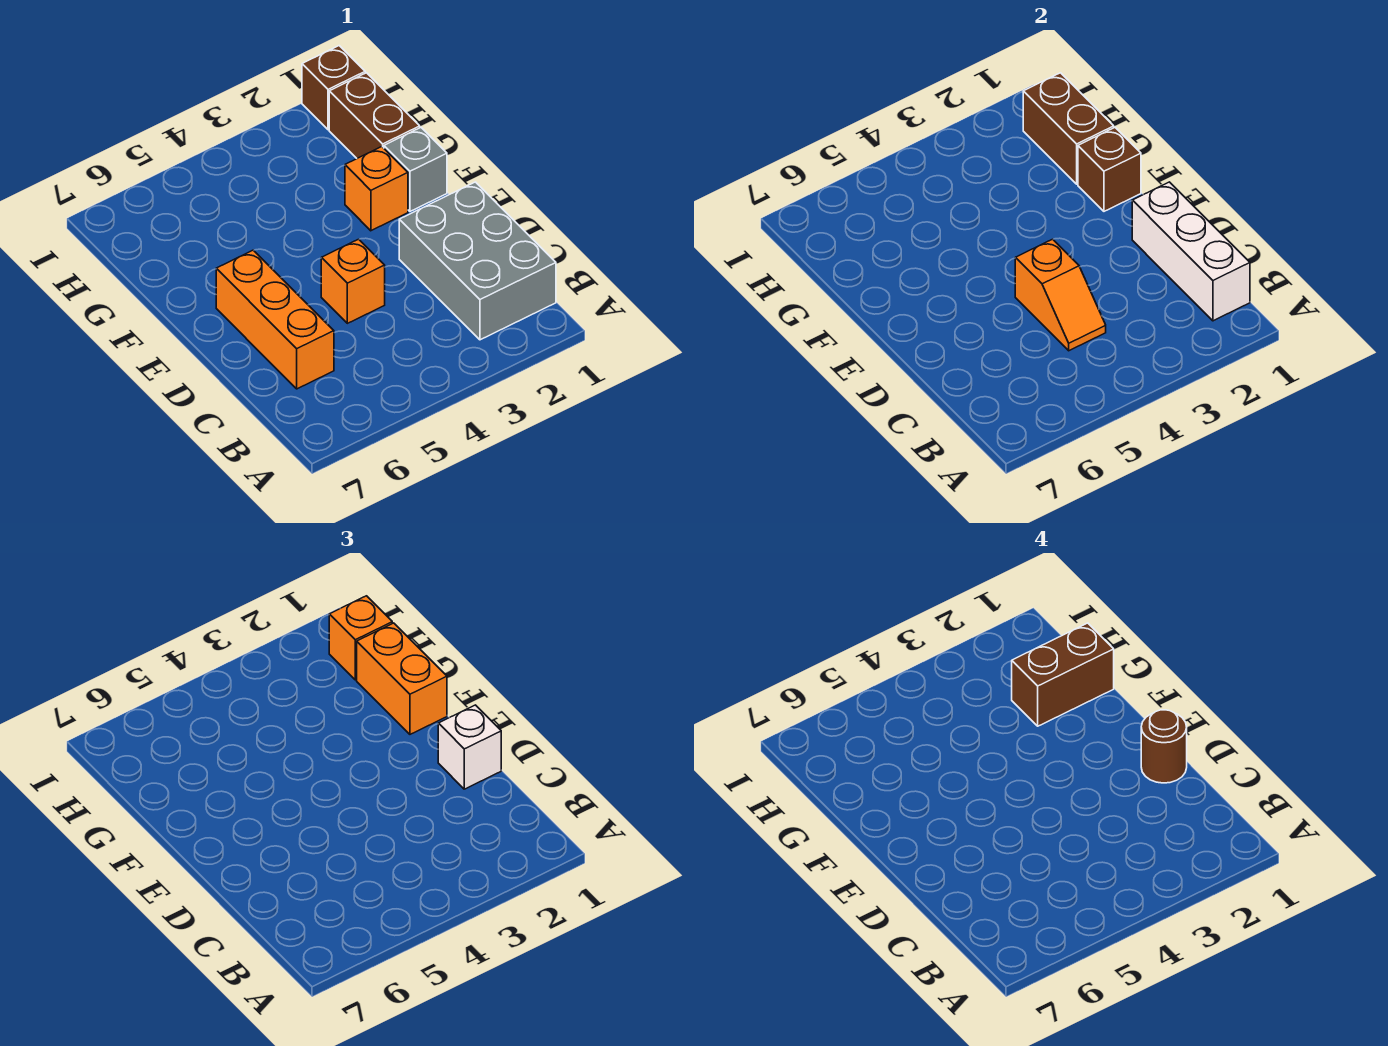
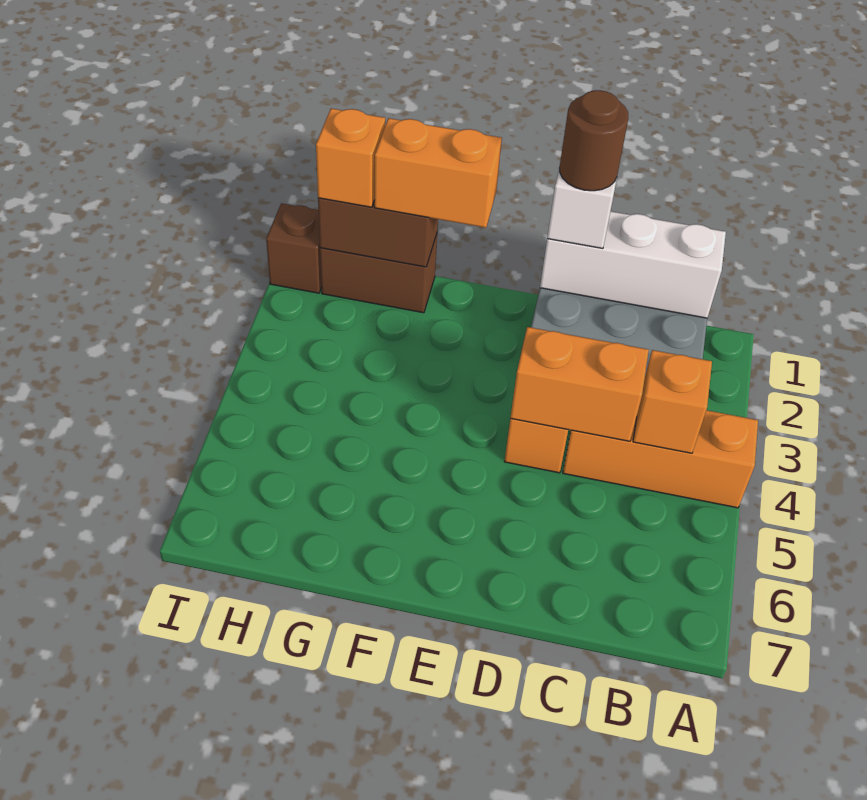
orange 1x2 slope [1015,239,1106,351] -> orange 1x2 brick [510,327,649,441]
orange 1x3 brick [216,250,334,389] -> orange 1x3 brick moved to [563,410,758,508]
grey 1x1 brick [384,128,447,211] -> none
brown 1x1 brick [1078,128,1141,211] -> none
orange 1x1 brick [345,147,408,231] -> orange 1x1 brick moved to [633,350,712,453]
brown 1x2 brick [1012,623,1114,726] -> none

